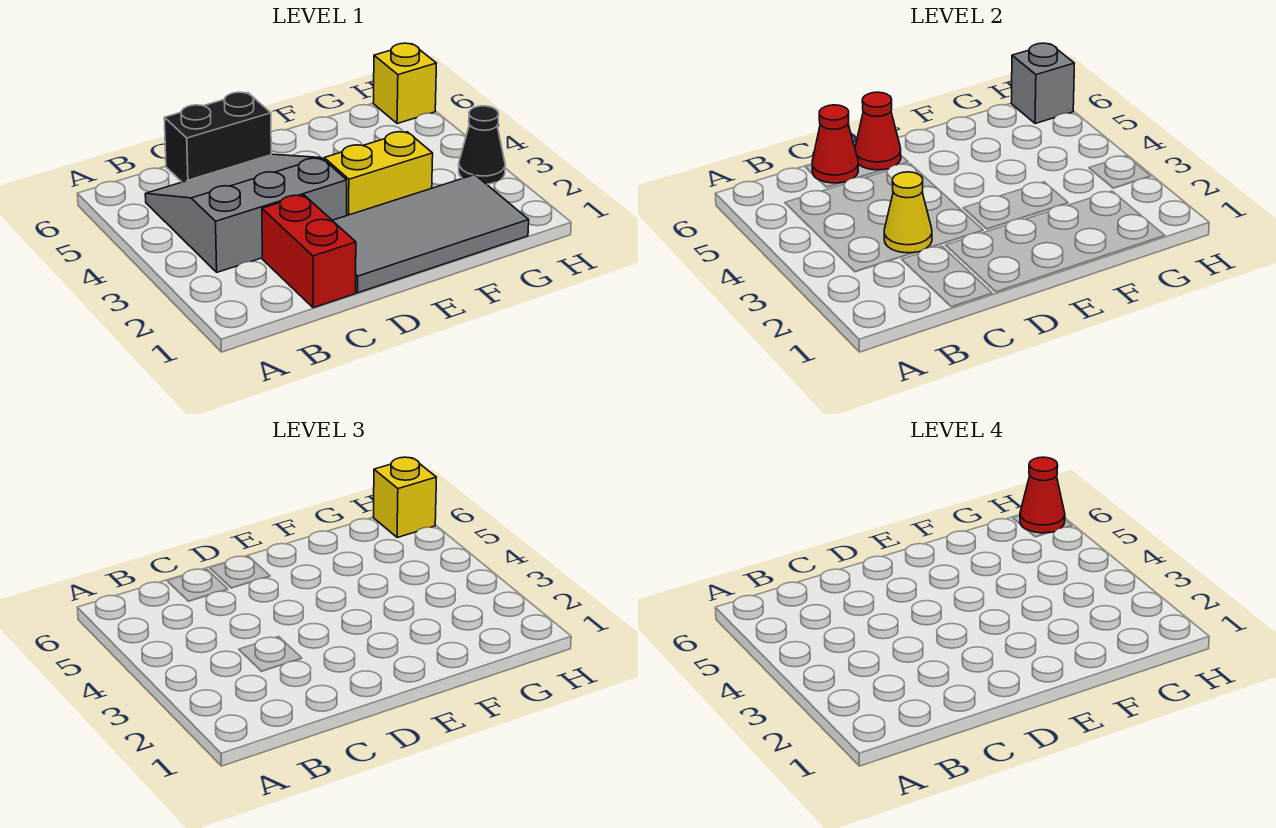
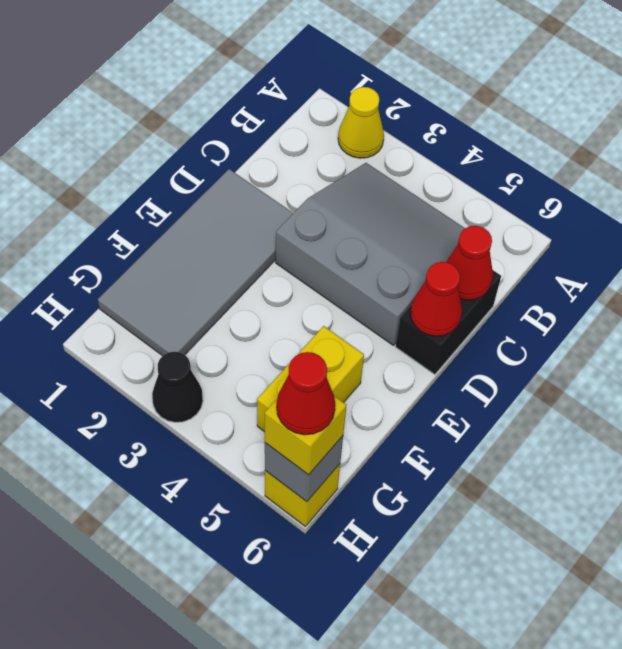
grey 3x3 slope [145,154,347,272] -> grey 3x3 slope turned to [276,163,465,345]
red 1x2 brick [262,195,356,308] -> none
yellow 1x1 cone [884,172,932,253] -> yellow 1x1 cone moved to [338,87,384,158]
yellow 1x2 brick [324,132,433,215] -> yellow 1x2 brick moved to [257,326,364,432]

